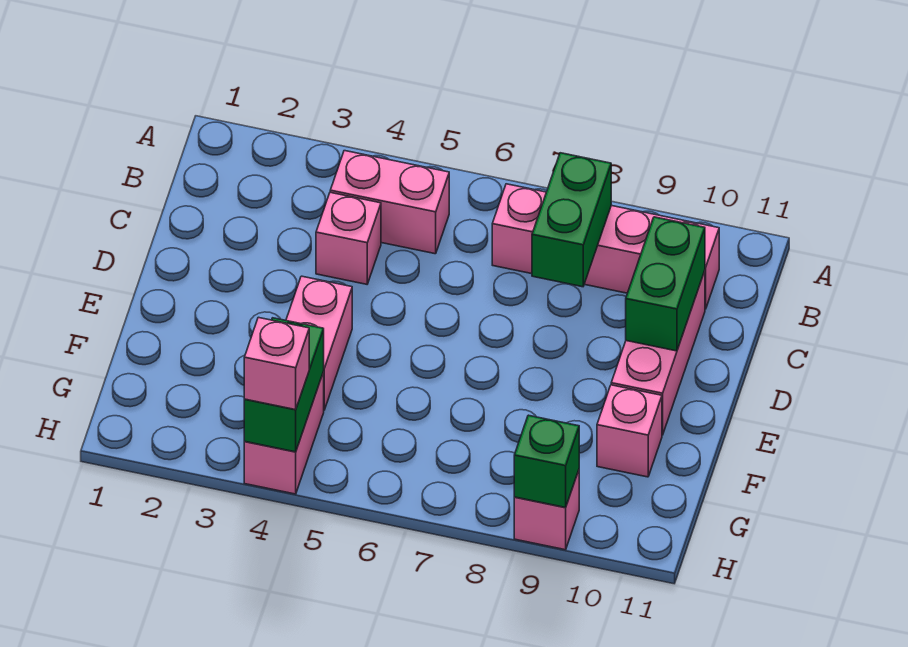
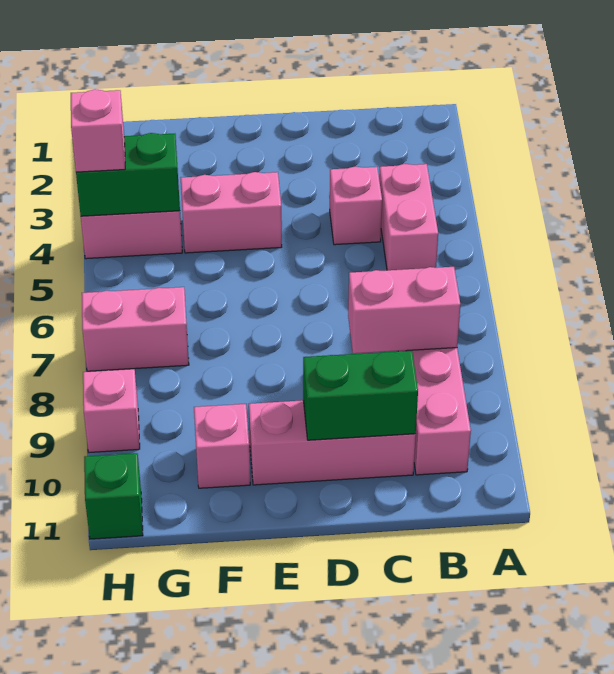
green 1x2 brick [532,153,611,287] -> pink 1x2 brick [348,267,460,354]
none -> pink 1x2 brick [82,287,189,371]
green 1x1 brick [514,415,579,507] -> green 1x1 brick moved to [84,453,143,539]

